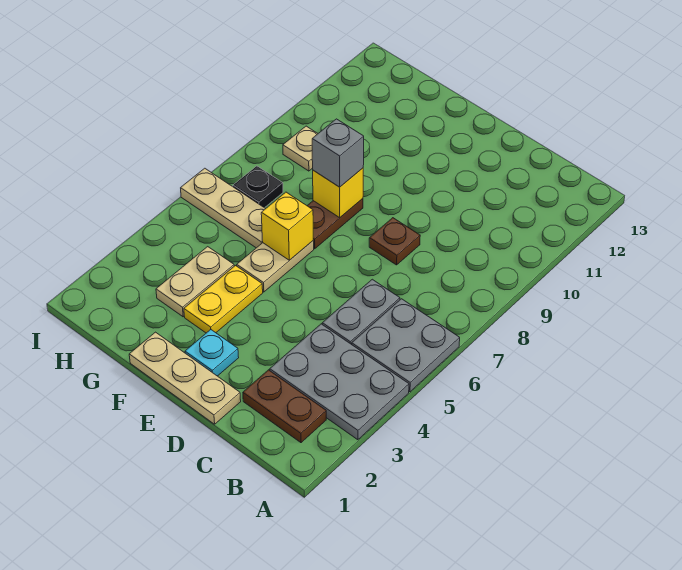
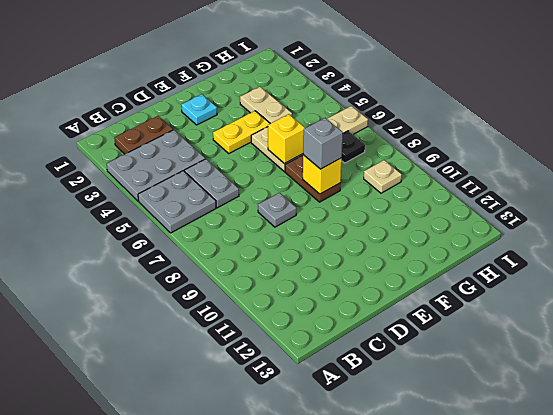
tan 1x3 plate [129,332,241,424] -> none
brown 1x1 plate [369,218,420,265] -> grey 1x1 plate [258,193,296,227]
yellow 1x2 plate [184,266,263,333] -> yellow 1x2 plate turned to [213,111,270,153]

